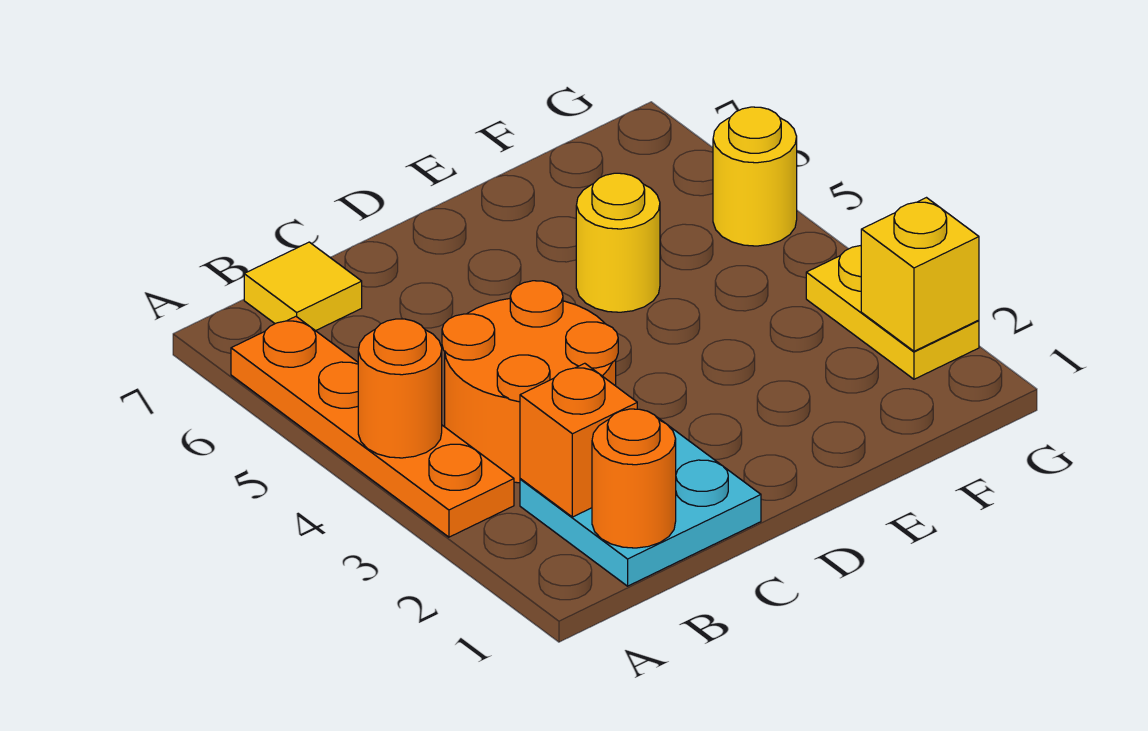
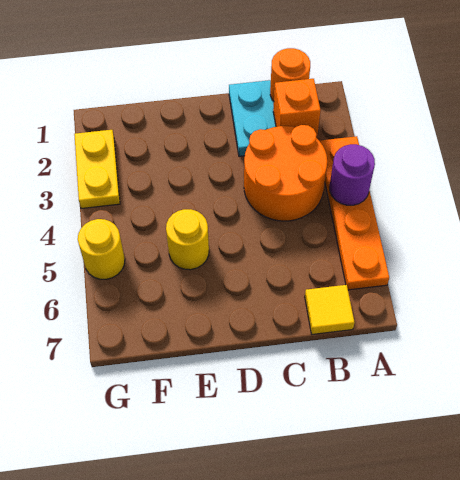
orange 1x1 round brick [358,319,442,458] -> purple 1x1 round brick [330,144,375,205]
yellow 1x1 brick [861,198,979,351] -> none

